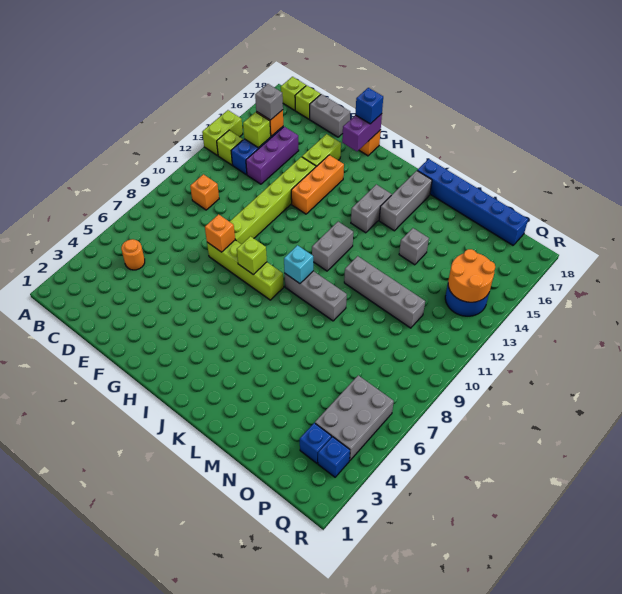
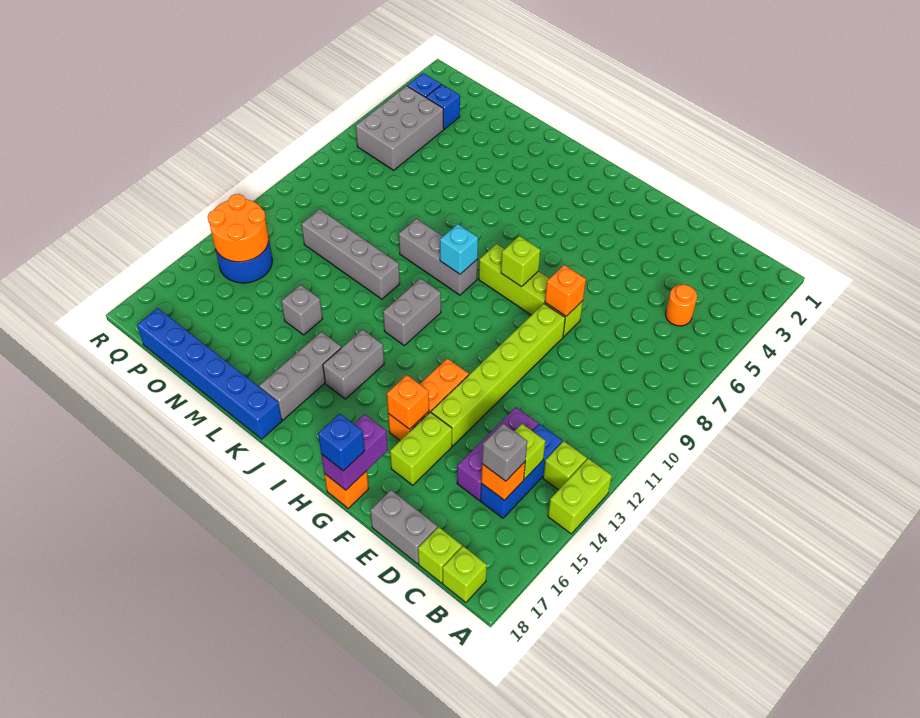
orange 1x1 brick [190,174,219,210] -> orange 1x1 brick moved to [387,375,429,429]

